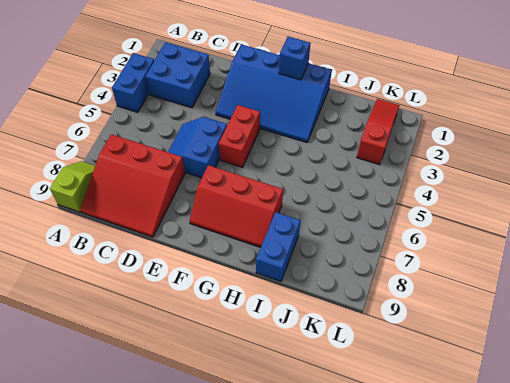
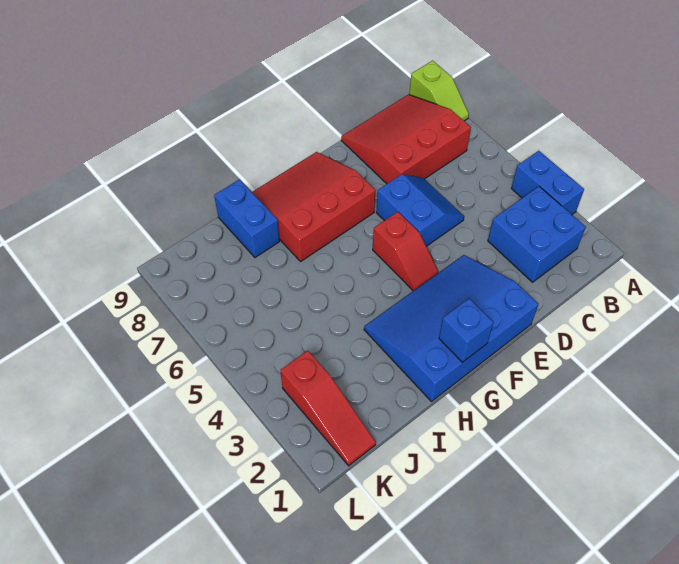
red 1x2 brick [219,105,260,167] -> red 1x2 slope [373,212,438,291]
red 2x3 slope [190,165,283,247] -> red 3x3 slope [252,152,375,261]

